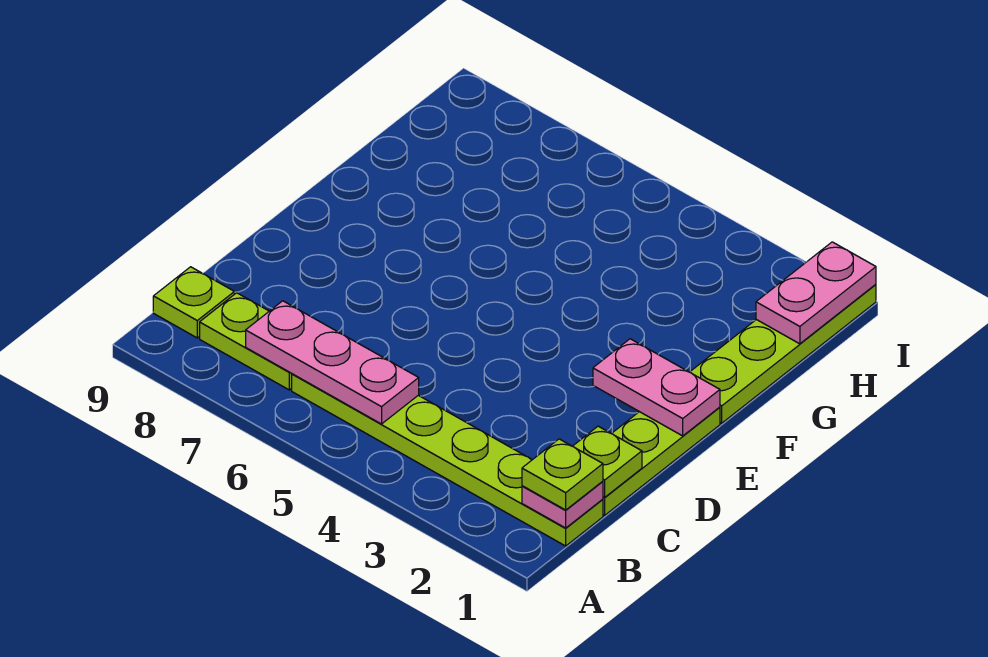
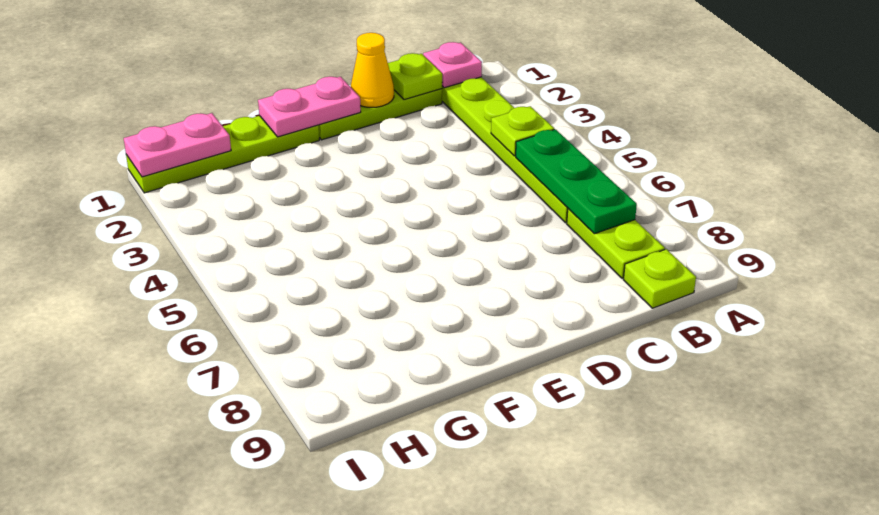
lime 1x1 plate [522,439,603,510] -> lime 1x1 plate moved to [491,106,554,156]
pink 1x3 plate [246,301,419,424] -> green 1x3 plate [516,129,637,234]
none -> yellow 1x1 cone [351,33,394,107]
pink 1x2 plate [593,339,720,436] -> pink 1x2 plate turned to [258,77,361,137]

